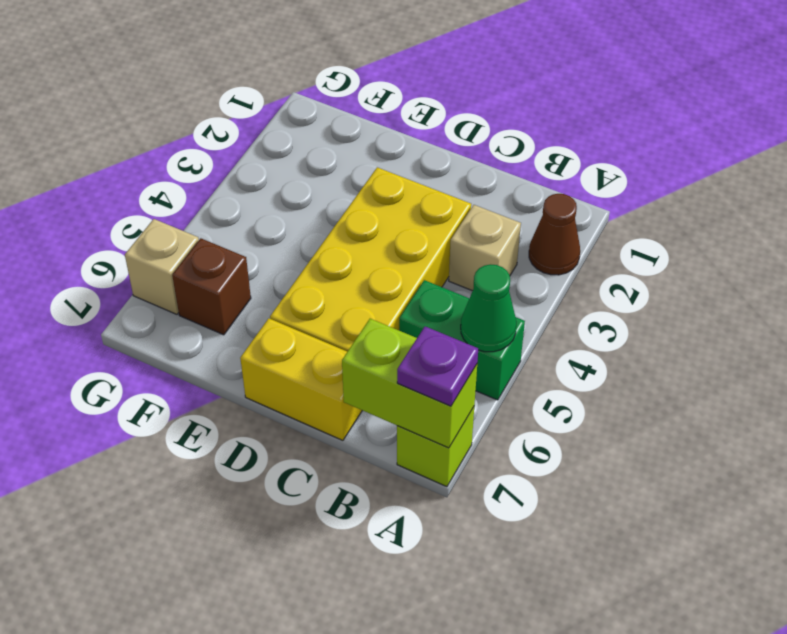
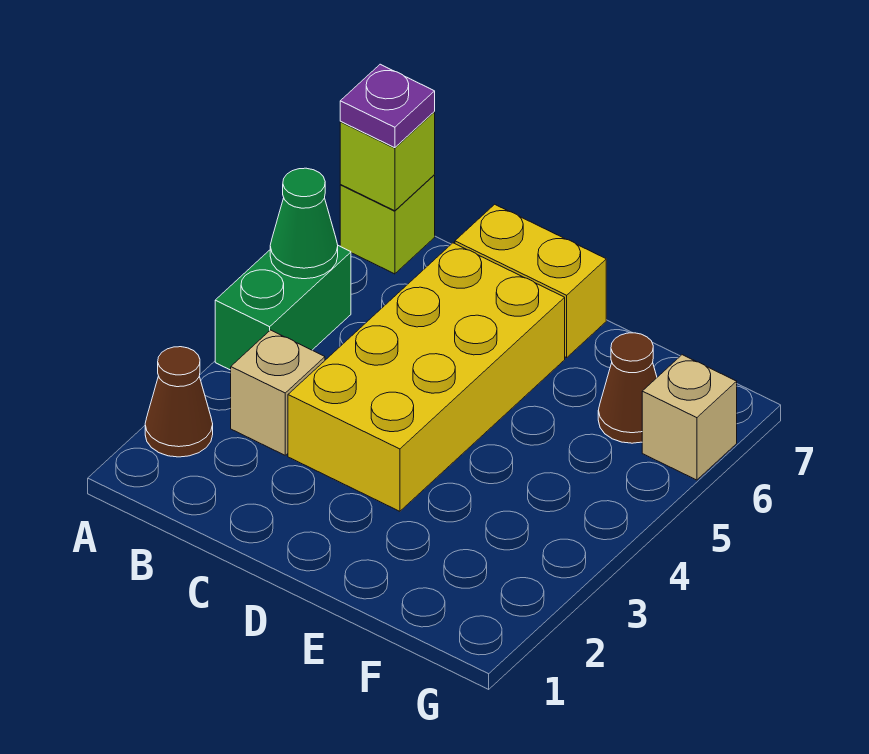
green 1x2 brick [399,280,525,400] -> green 1x2 brick turned to [215,246,351,370]
lime 1x2 brick [342,319,477,448] -> lime 1x1 brick [340,112,435,211]
brown 1x1 brick [172,238,251,335] -> brown 1x1 cone [598,333,657,443]

